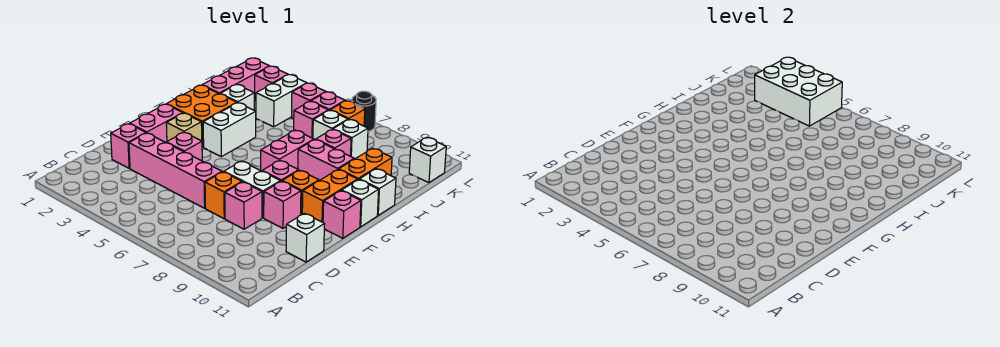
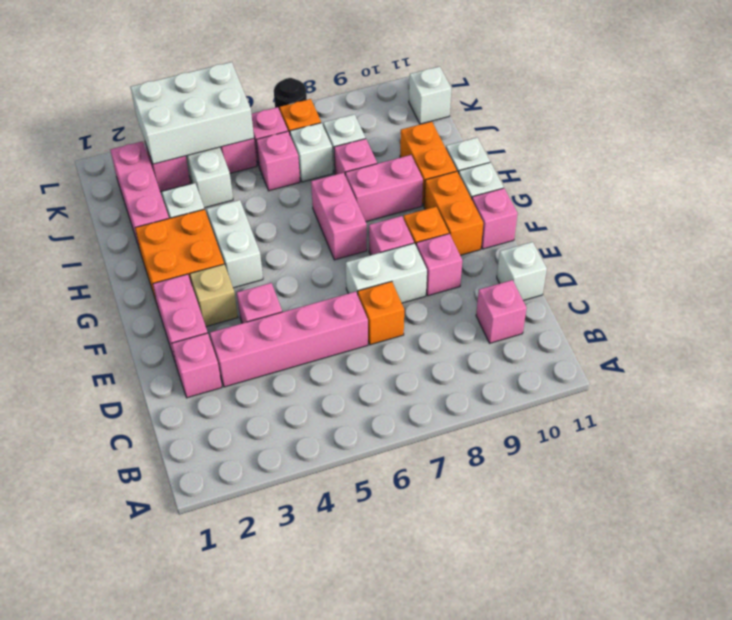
pink 1x1 brick [225,182,262,229] -> pink 1x1 brick moved to [476,280,527,343]

